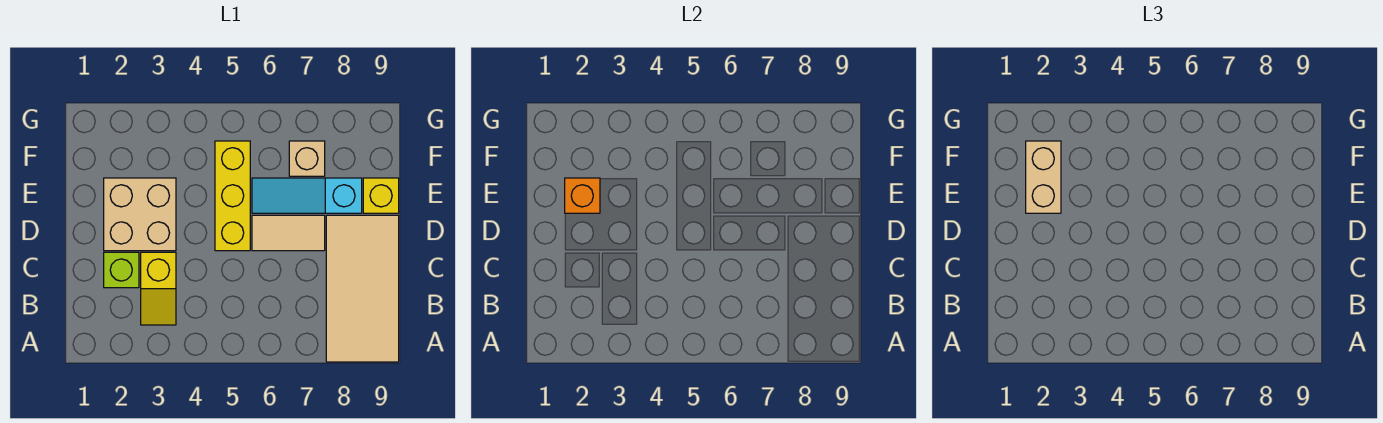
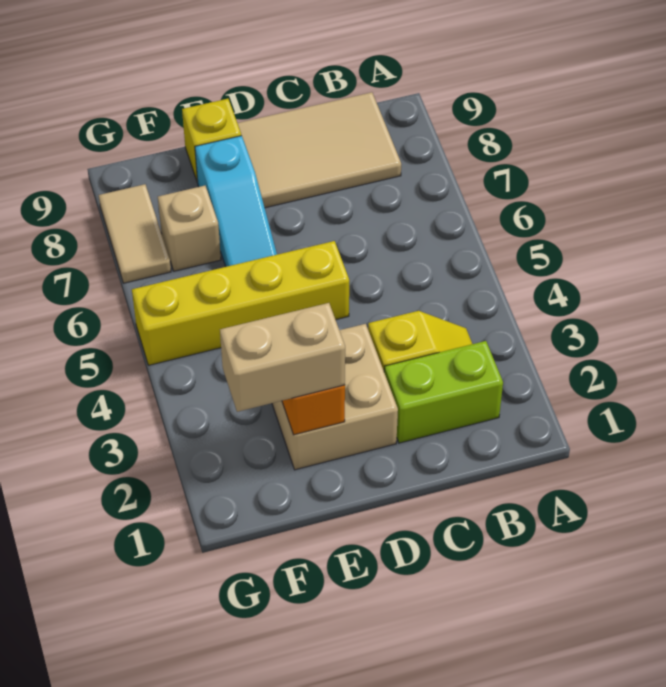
tan 2x4 tile [326,215,399,362] -> tan 2x3 tile [238,92,401,208]
lime 1x1 brick [104,252,139,288] -> lime 1x2 brick [384,341,503,443]
yellow 1x3 brick [215,141,250,251] -> yellow 1x4 brick [132,241,349,365]
tan 1x2 tile [252,215,325,251] -> tan 1x2 tile moved to [99,184,171,283]

